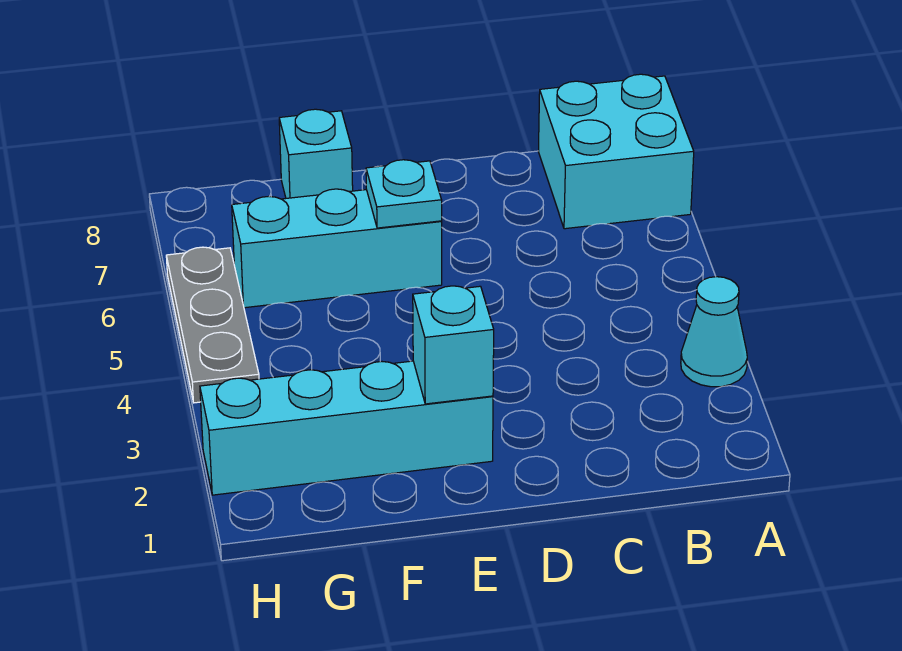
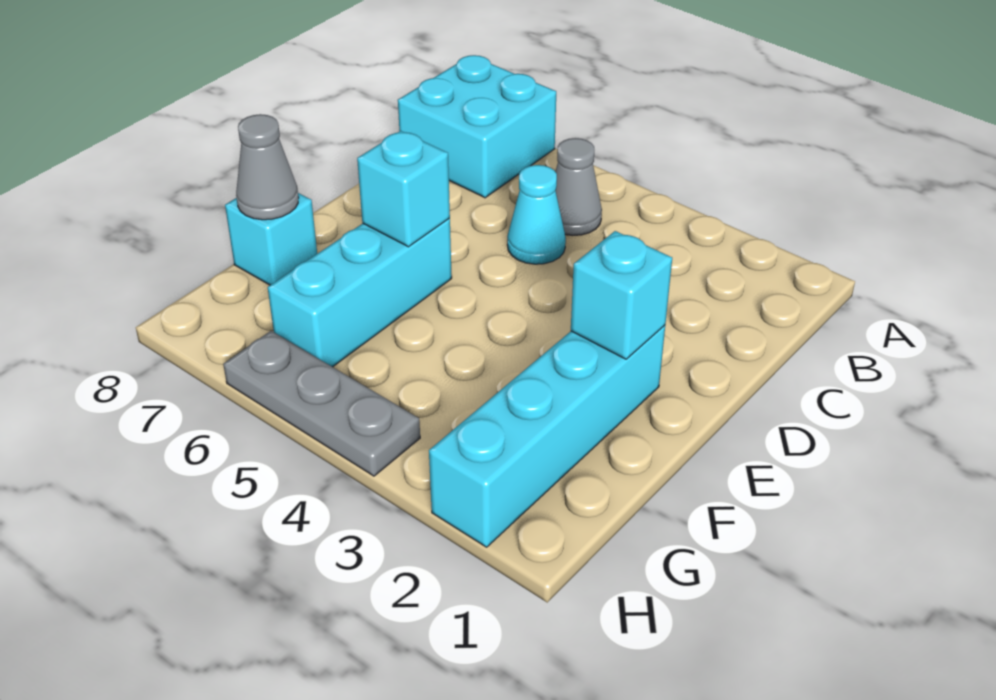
cyan 1x1 cone [681,277,747,387] -> cyan 1x1 cone moved to [507,165,566,264]
none -> grey 1x1 cone [555,138,602,235]
cyan 1x1 plate [366,160,442,228] -> cyan 1x1 brick [357,131,450,247]
none -> grey 1x1 cone [236,114,299,220]

